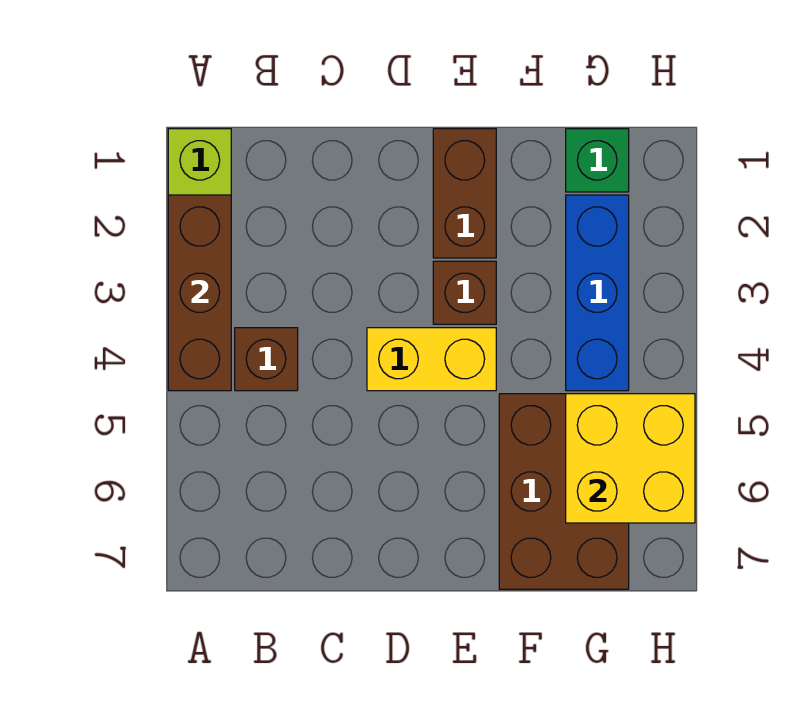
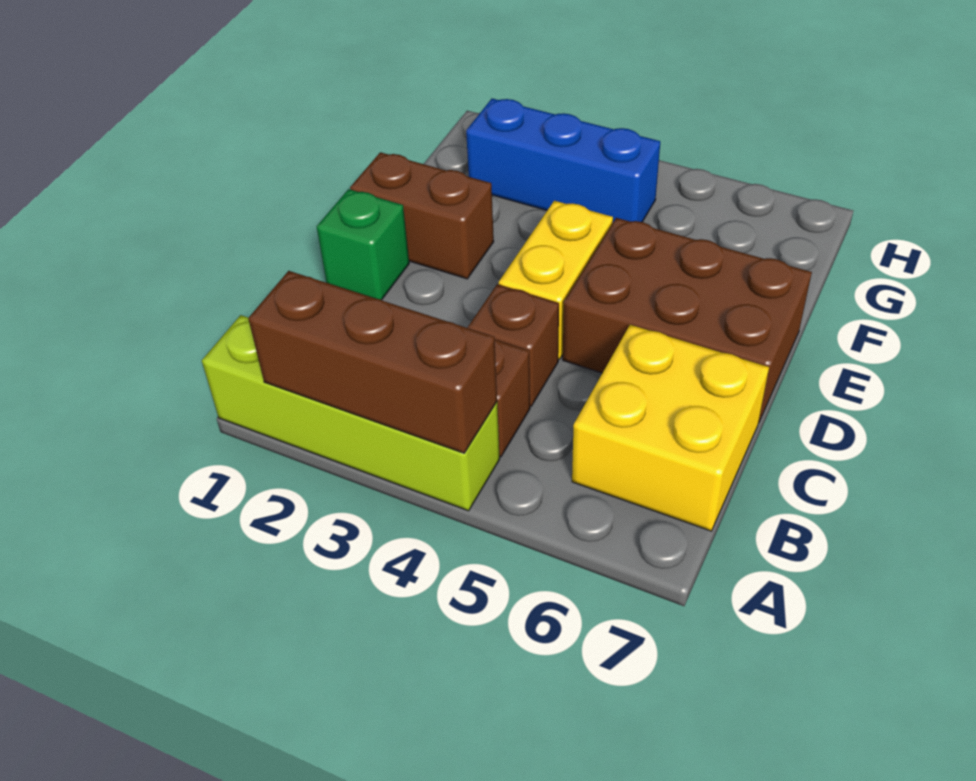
brown 1x1 brick [433,261,496,324] -> brown 1x1 brick moved to [467,284,559,406]
brown 2x3 brick [499,394,629,589] -> brown 2x3 brick moved to [563,218,812,423]
green 1x1 brick [566,129,629,192] -> green 1x1 brick moved to [317,189,409,300]
yellow 2x2 brick [566,394,695,523] -> yellow 2x2 brick moved to [572,325,769,531]

